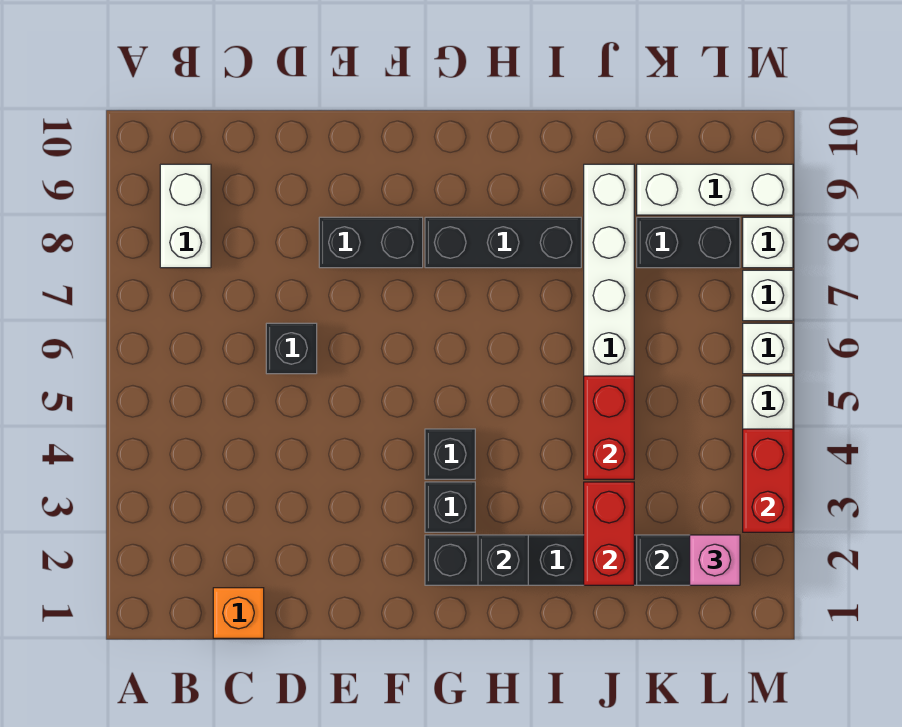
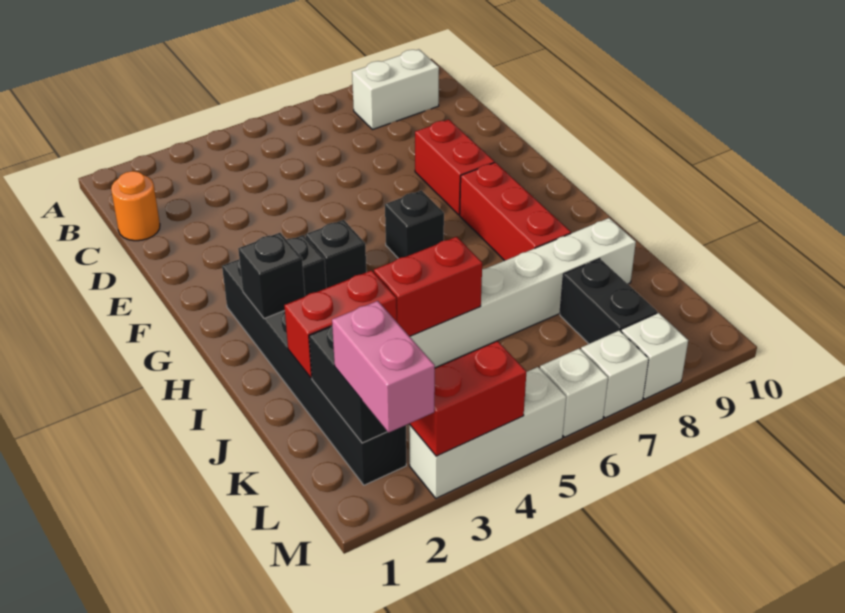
orange 1x1 brick [213,588,264,638] -> orange 1x1 round brick [111,171,160,241]
black 1x1 brick [266,323,317,374] -> black 1x1 brick moved to [385,190,444,258]
black 1x2 brick [319,217,423,268] -> red 1x2 brick [415,120,494,215]
black 1x3 brick [425,217,581,268] -> red 1x3 brick [460,162,571,261]
white 1x3 brick [637,164,793,215] -> none
pink 1x1 brick [690,535,740,585] -> pink 1x2 brick [332,301,435,433]

